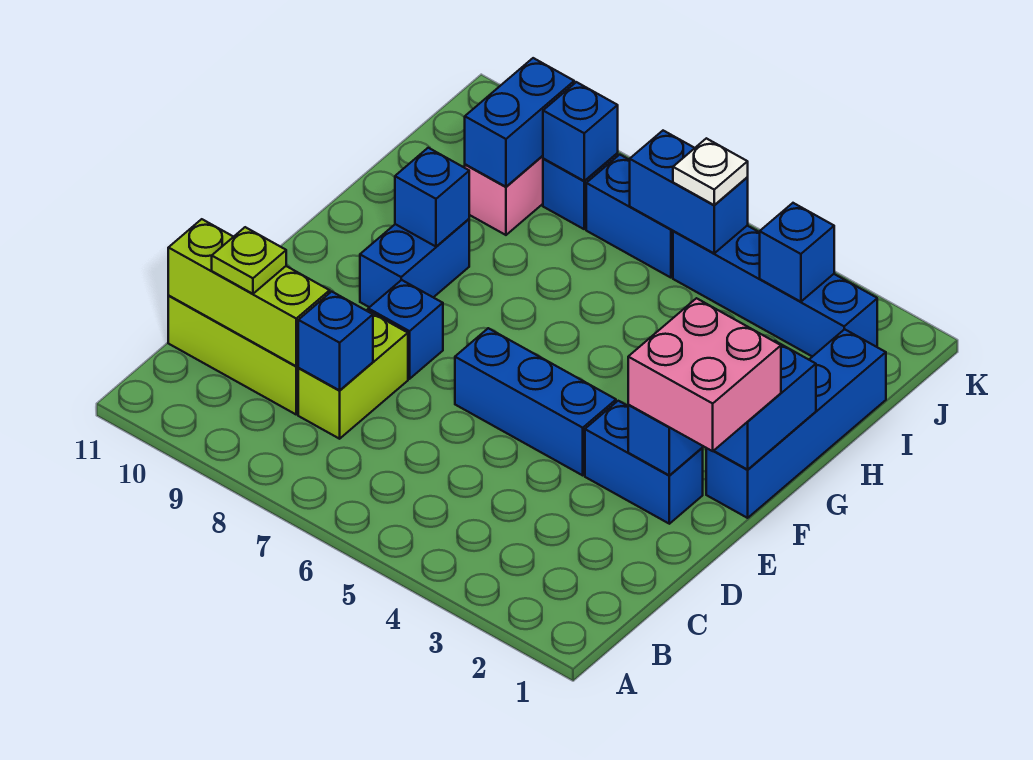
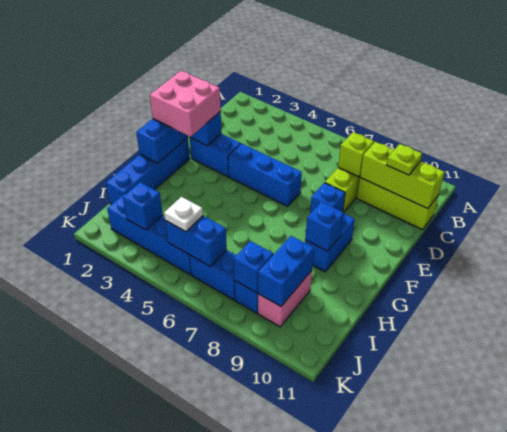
blue 1x1 brick [298,292,373,390] -> lime 1x1 brick [338,132,374,177]

